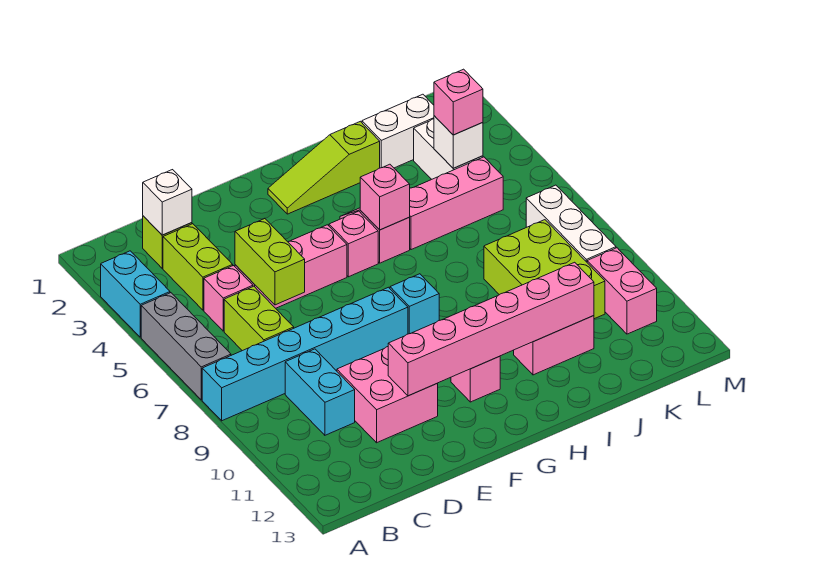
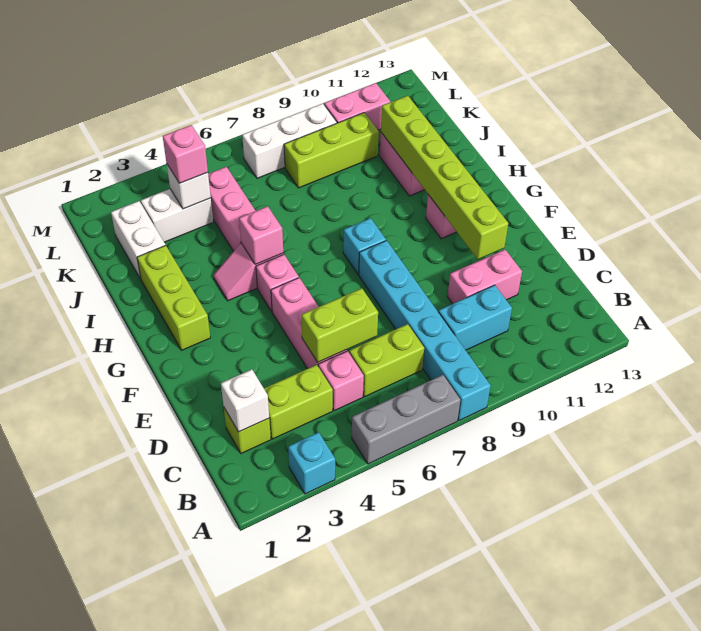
cyan 1x2 brick [101,251,170,337] -> cyan 1x1 brick [288,432,335,494]
pink 2x2 brick [337,347,438,443] -> pink 1x2 brick [447,250,522,304]
pink 1x6 brick [388,262,594,396] -> lime 1x6 brick [381,96,508,259]
lime 1x3 slope [268,121,380,214] -> lime 1x3 brick [137,245,210,350]
lime 2x3 brick [484,220,605,319] -> lime 1x3 brick [284,113,379,188]

